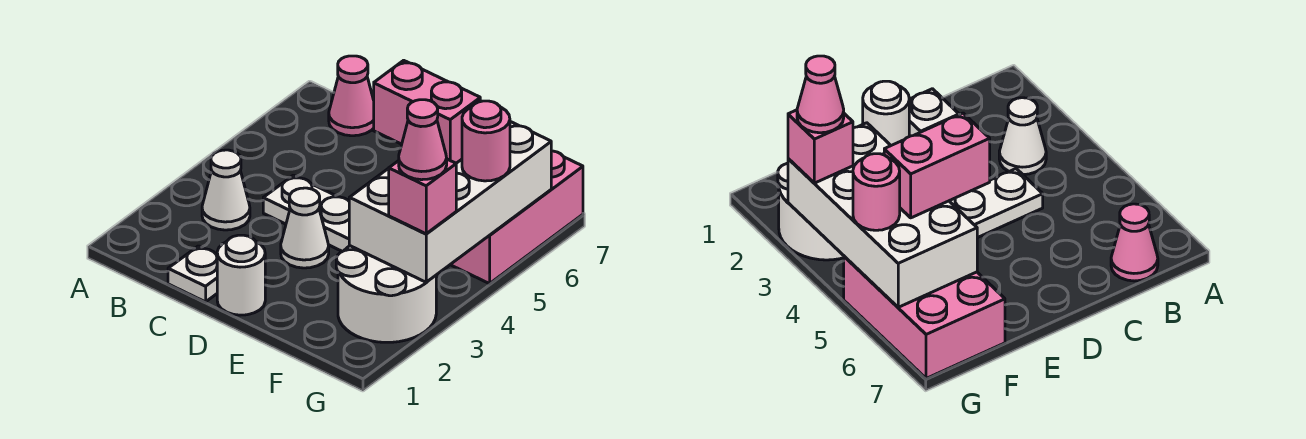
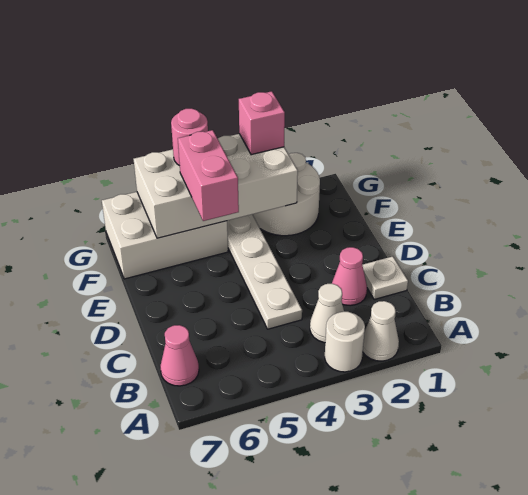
white 1x1 round brick [217,235,265,315] -> white 1x1 round brick moved to [325,312,365,372]
white 1x1 cone [281,188,329,268] -> white 1x1 cone moved to [363,301,399,361]
pink 2x3 brick [450,151,583,284] -> white 2x3 brick [102,192,228,279]
pink 1x1 cone [399,100,447,180] -> pink 1x1 cone moved to [332,247,367,306]

